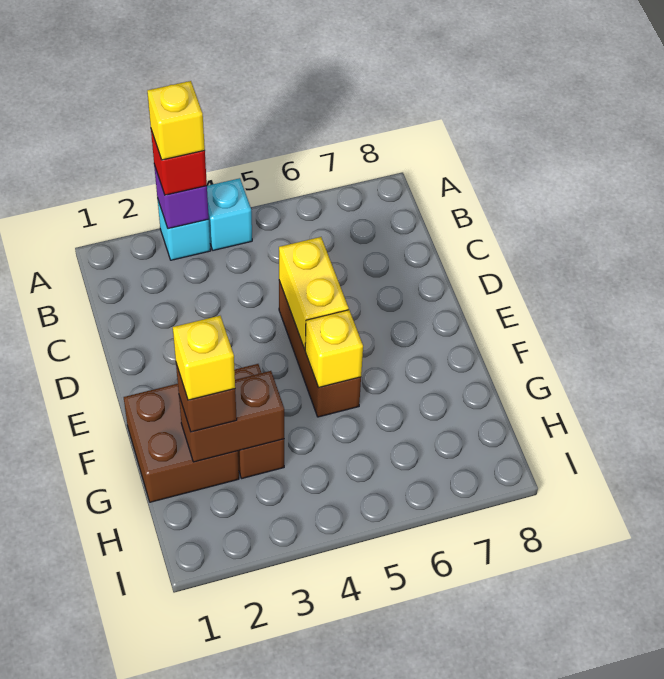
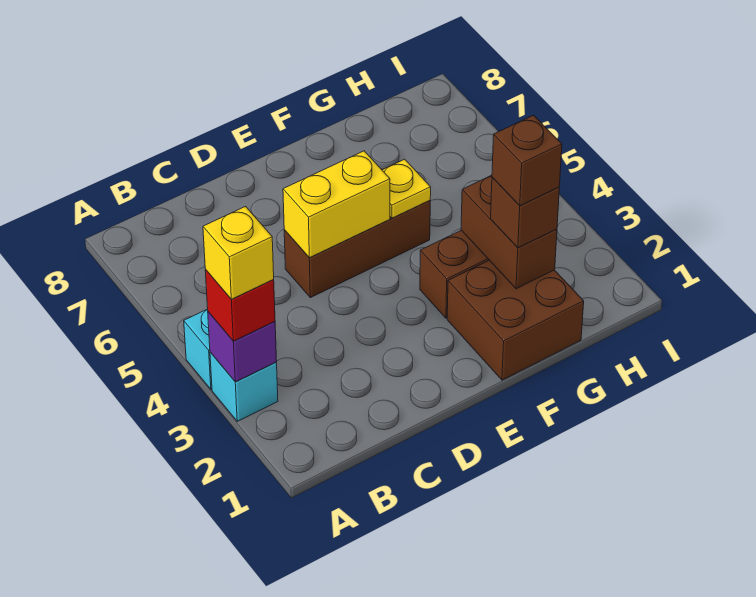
yellow 1x1 brick [305,310,363,388] -> yellow 1x1 plate [382,159,431,218]
yellow 1x1 brick [173,316,235,400] -> brown 1x1 brick [492,115,562,206]

